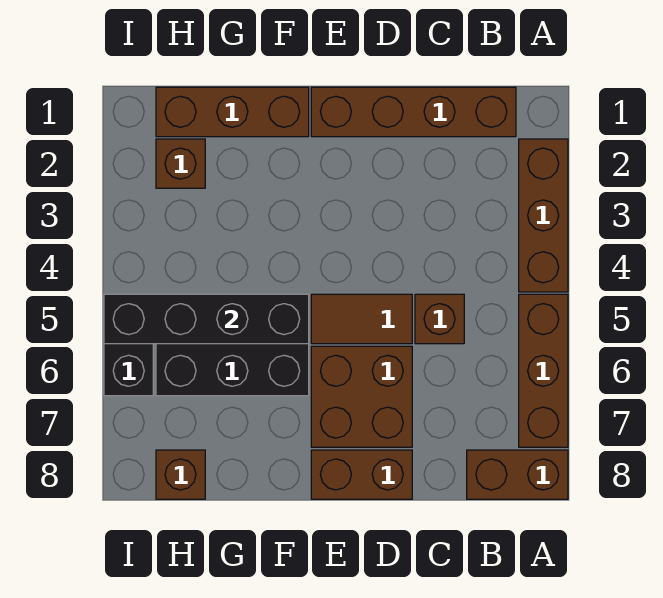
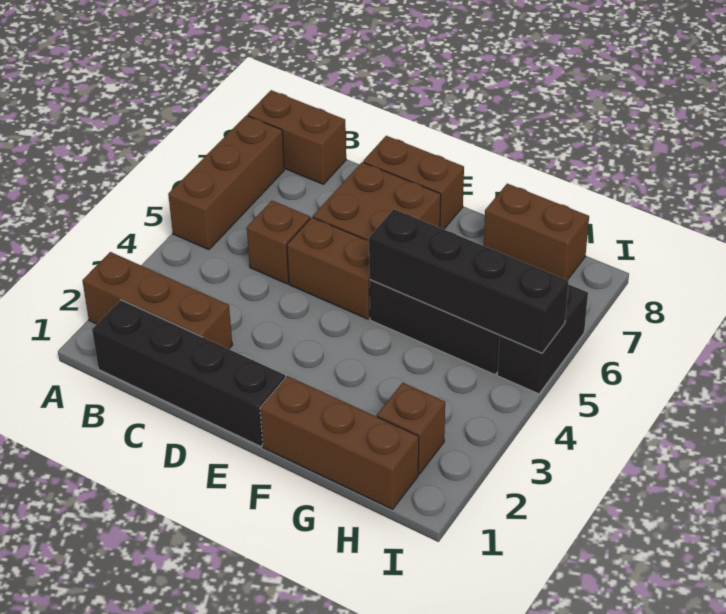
brown 1x3 brick [519,139,568,292] -> brown 1x3 brick turned to [82,252,232,349]
brown 1x4 brick [311,87,516,137] -> black 1x4 brick [92,300,285,447]
brown 1x2 tile [311,294,412,344] -> brown 1x2 brick [287,217,370,319]
brown 1x1 brick [156,450,205,499] -> brown 1x2 brick [484,184,589,280]

